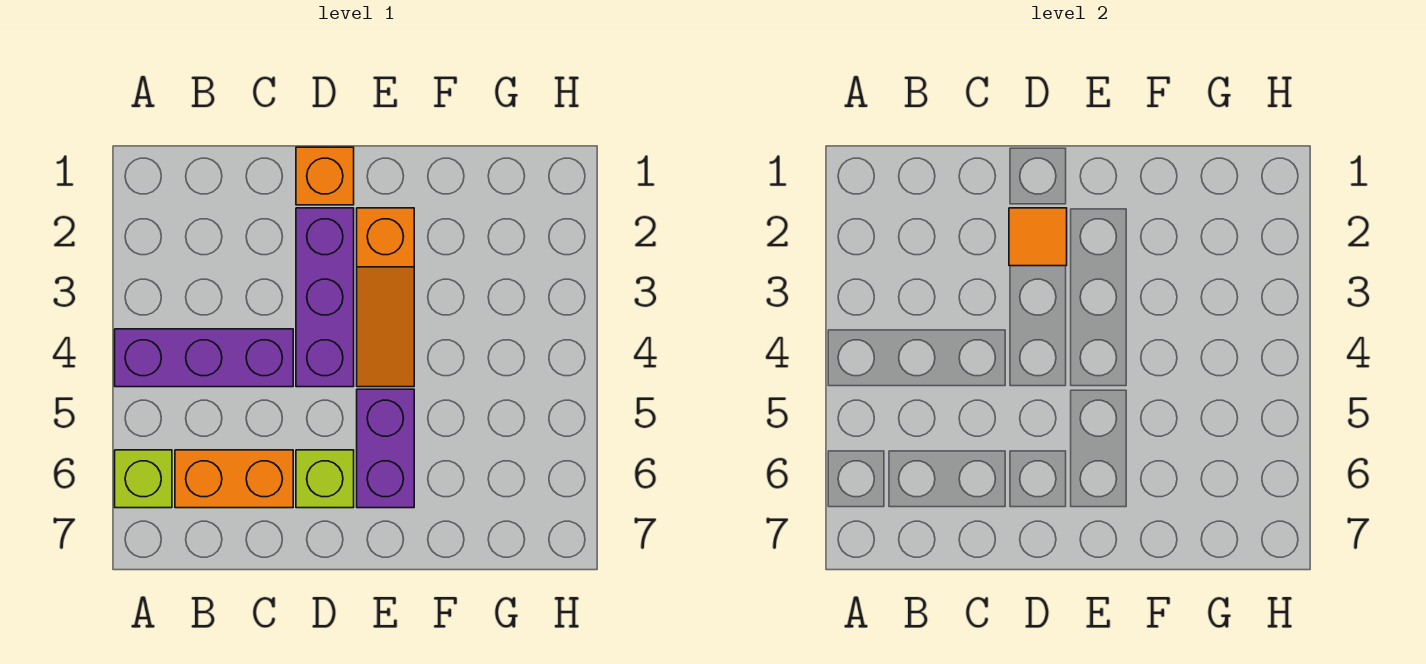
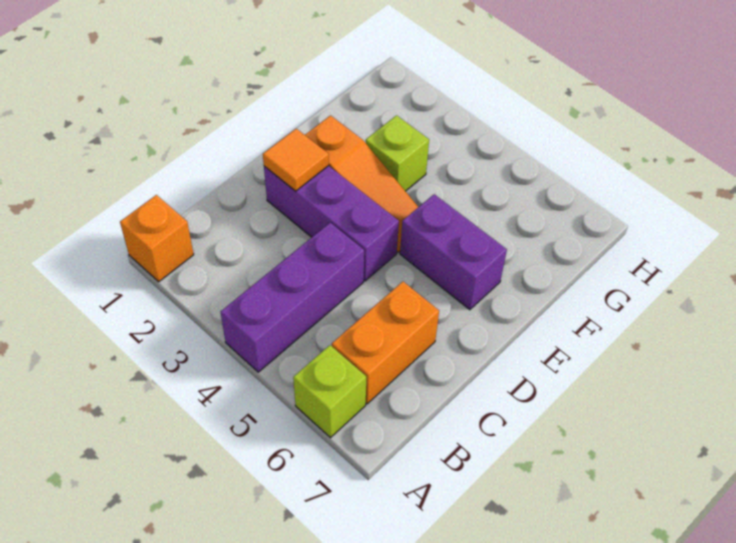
orange 1x1 brick [296,147,354,205] -> orange 1x1 brick moved to [120,195,194,282]
lime 1x1 brick [296,450,354,508] -> lime 1x1 brick moved to [366,115,429,191]

